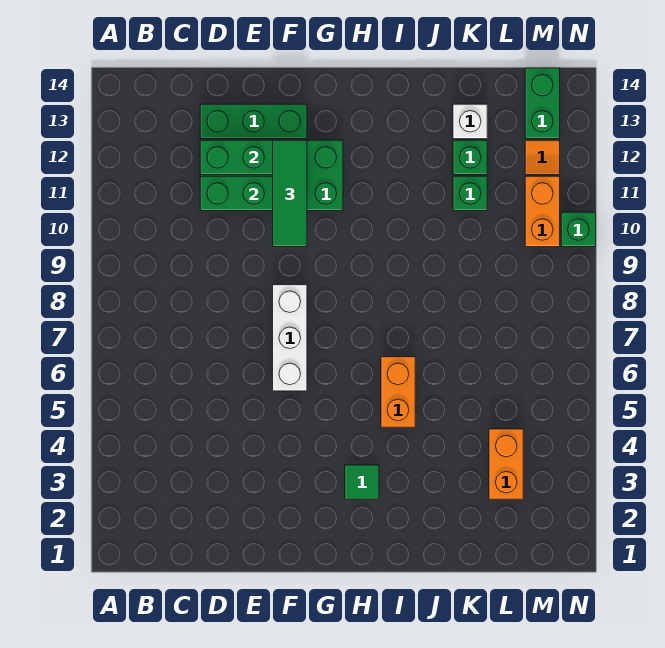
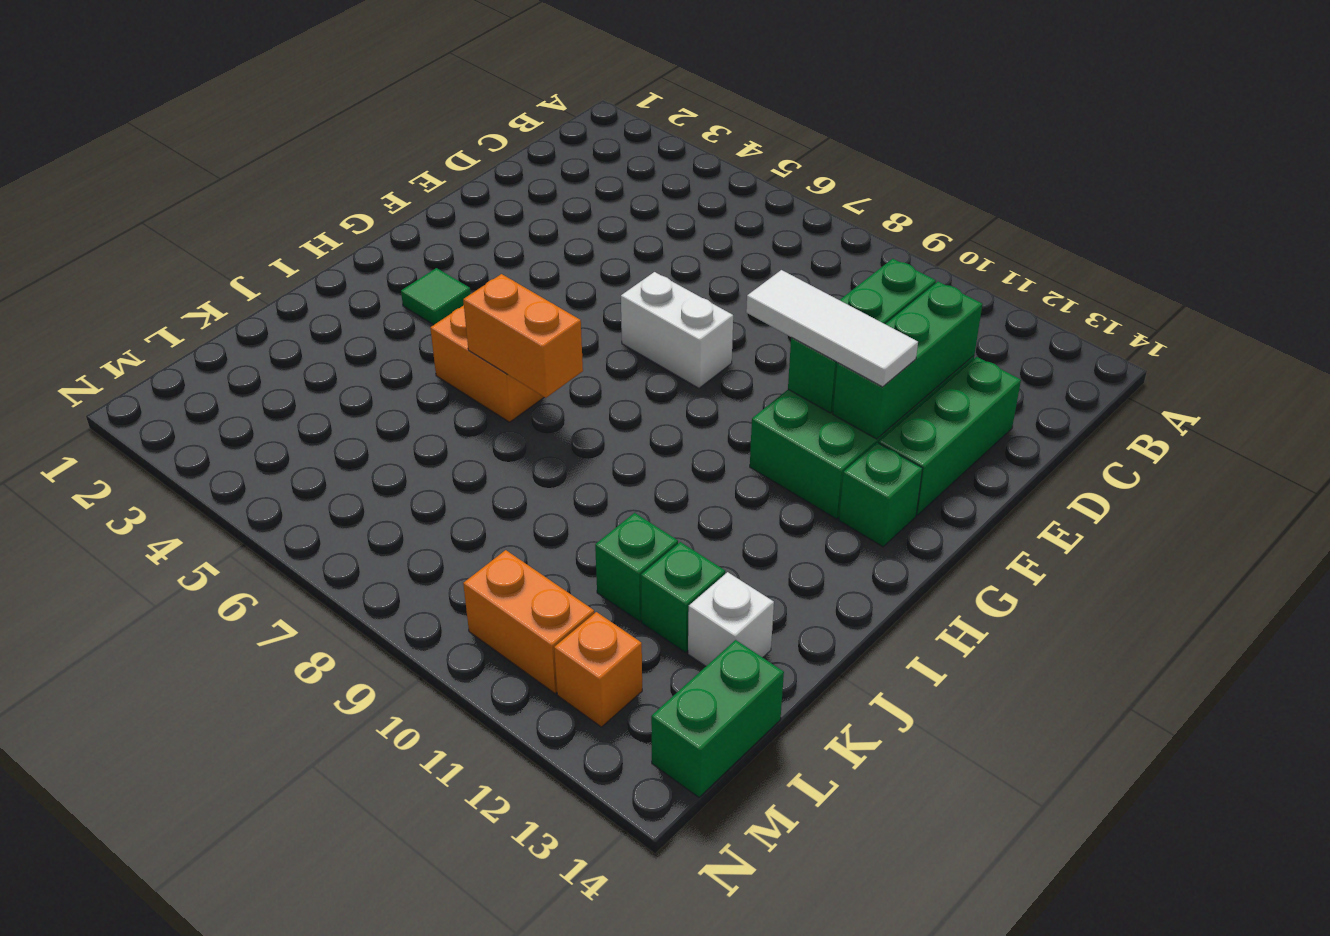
white 1x3 brick [273,285,307,391] -> white 1x2 brick [621,272,733,388]
green 1x3 tile [273,140,307,247] -> white 1x3 tile [746,270,918,387]
orange 1x2 brick [489,429,523,499] -> orange 1x2 brick moved to [463,274,583,398]
orange 1x1 tile [525,140,560,175] -> orange 1x1 brick [554,612,642,727]
green 1x2 brick [525,68,560,139] -> green 1x2 brick turned to [651,640,784,797]
green 1x1 brick [561,212,596,247] -> green 1x1 brick moved to [839,443,923,547]

